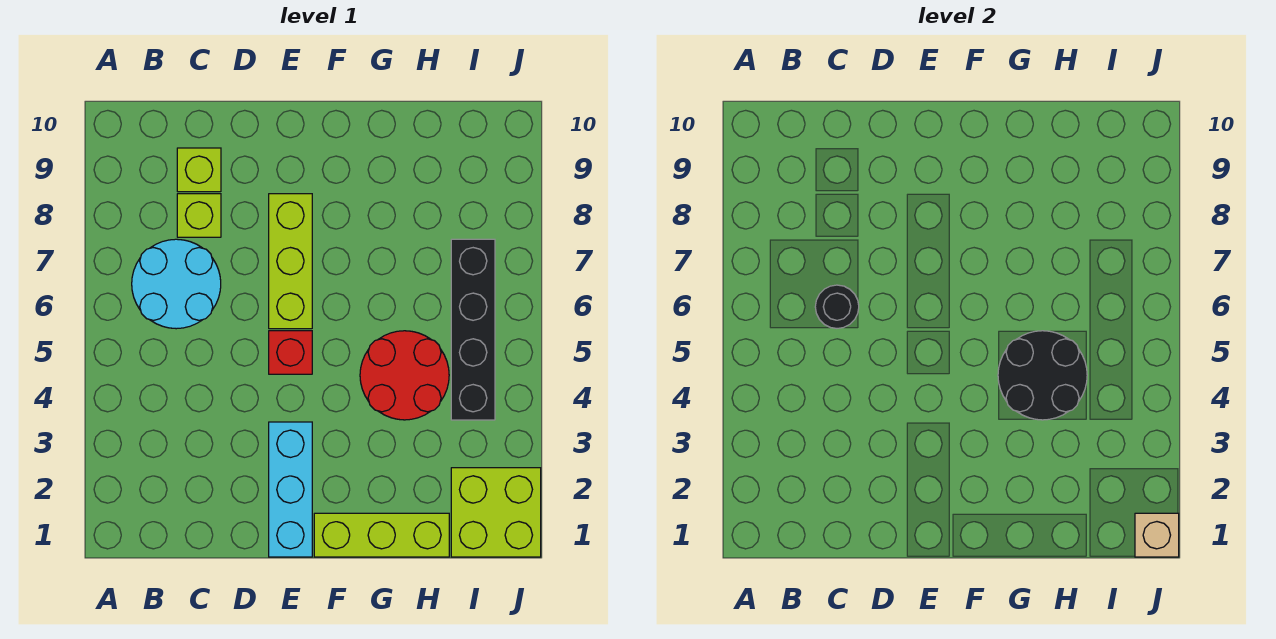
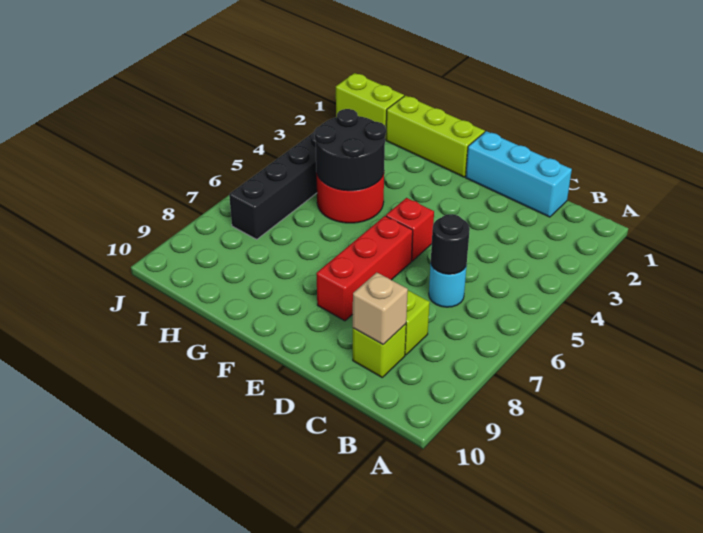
cyan 2x2 round brick [132,239,221,329] -> cyan 1x1 round brick [429,264,467,307]
cyan 1x3 brick [269,422,312,557] -> cyan 1x3 brick turned to [466,131,572,217]
lime 1x3 brick [269,194,312,329] -> red 1x3 brick [316,216,413,321]
lime 2x2 brick [451,468,541,557] -> lime 1x2 brick [336,73,404,140]
tan 1x1 brick [1135,513,1179,557] -> tan 1x1 brick moved to [353,272,408,344]

